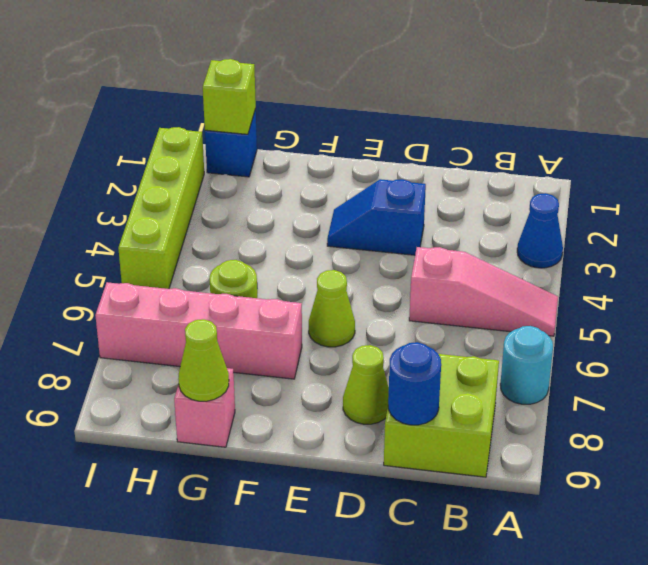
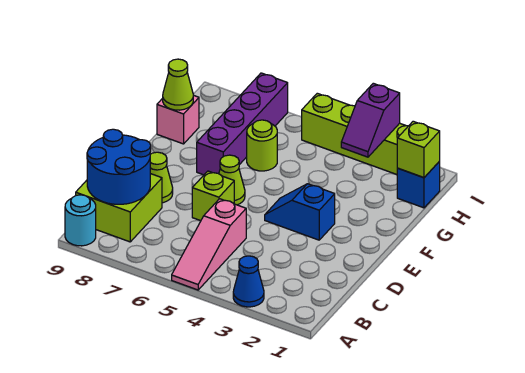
cyan 1x1 round brick [500,326,553,404] -> cyan 1x1 round brick moved to [65,195,96,246]
blue 1x1 round brick [388,342,441,425] -> blue 2x2 round brick [87,129,151,204]
blue 1x2 slope [327,179,426,255] -> blue 1x2 slope turned to [265,184,335,240]
none -> lime 1x1 brick [192,171,234,221]
pink 1x4 brick [95,282,302,379] -> purple 1x4 brick [197,73,288,175]
none -> purple 1x2 slope [341,83,400,157]

